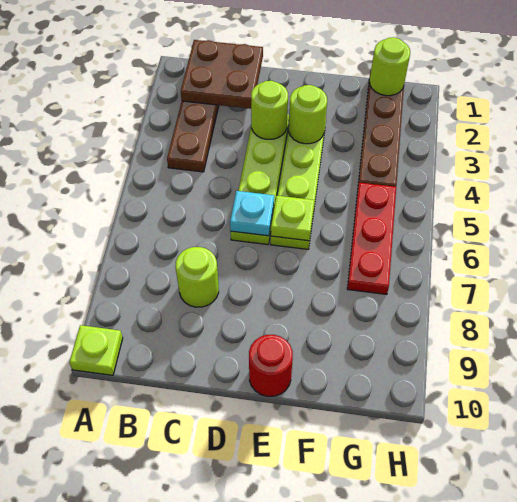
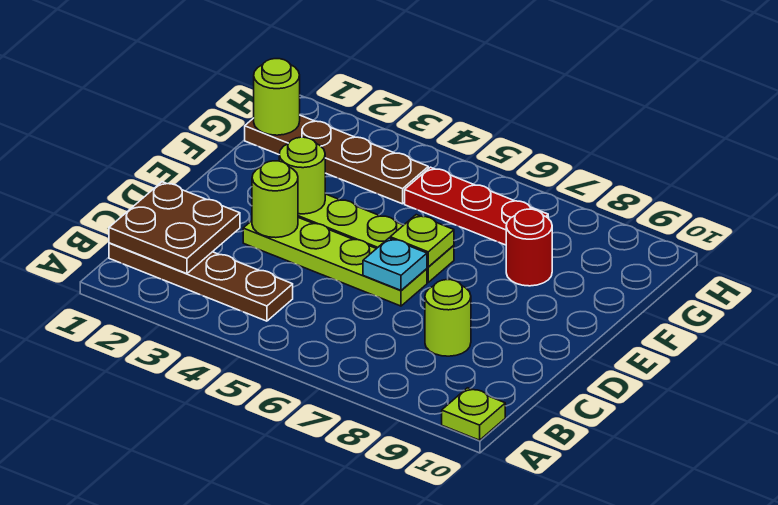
red 1x1 round brick [249,335,293,396] -> red 1x1 round brick moved to [506,209,552,286]

